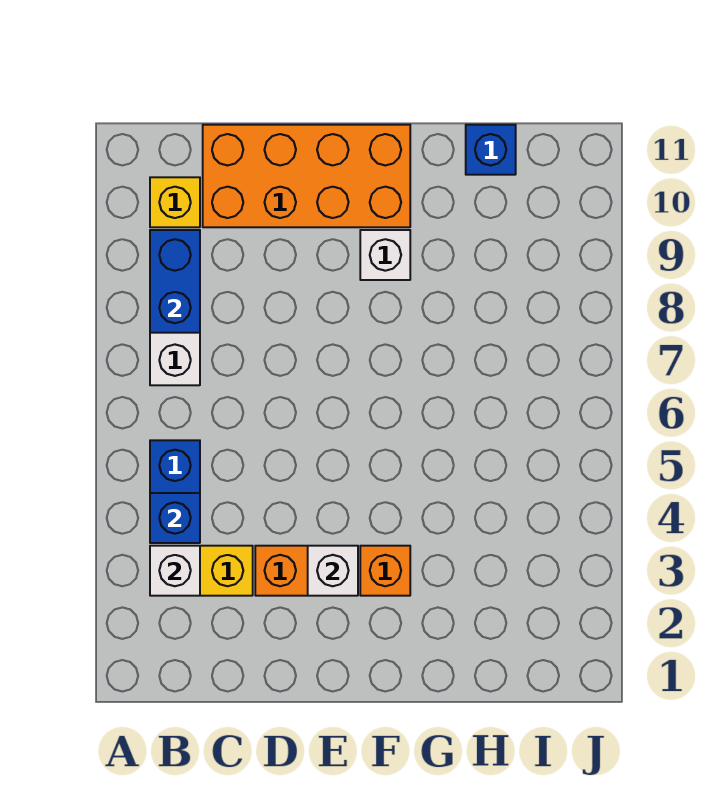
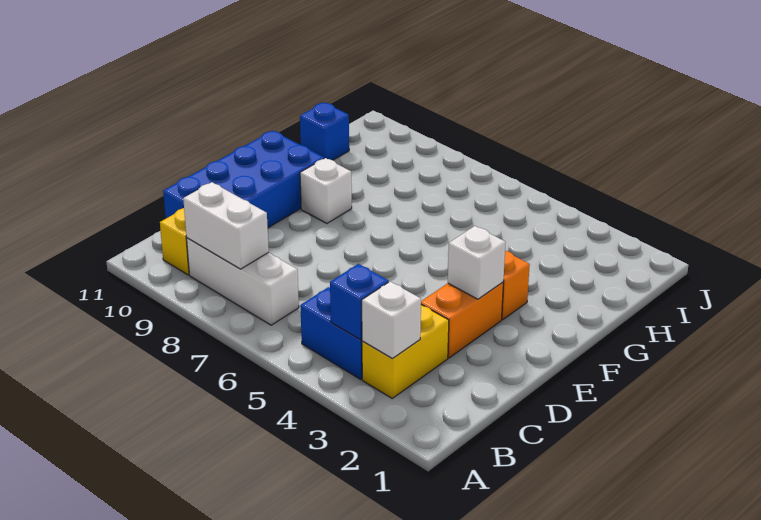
blue 1x2 brick [150,230,200,333] -> white 1x2 brick [183,182,269,269]
orange 2x4 brick [203,125,410,227] -> blue 2x4 brick [163,131,324,228]

